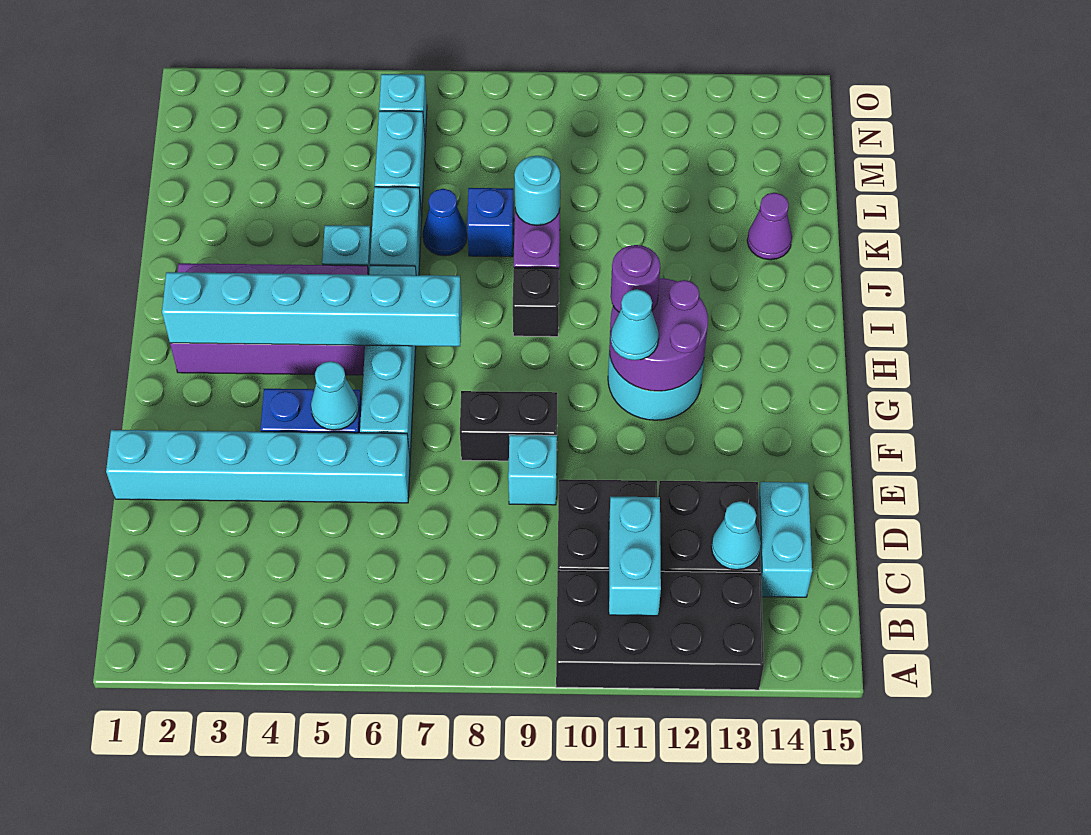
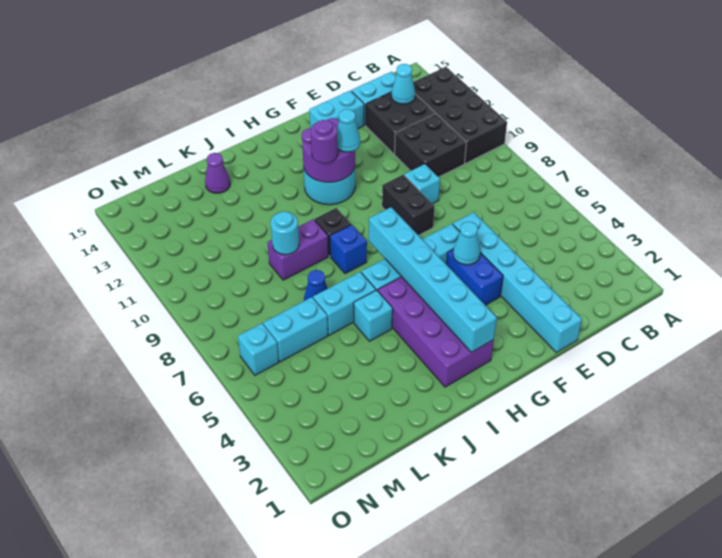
cyan 1x2 brick [609,497,661,616] -> cyan 1x2 brick moved to [309,90,364,128]
blue 1x1 brick [467,188,514,257] -> blue 1x1 brick moved to [330,225,367,274]

